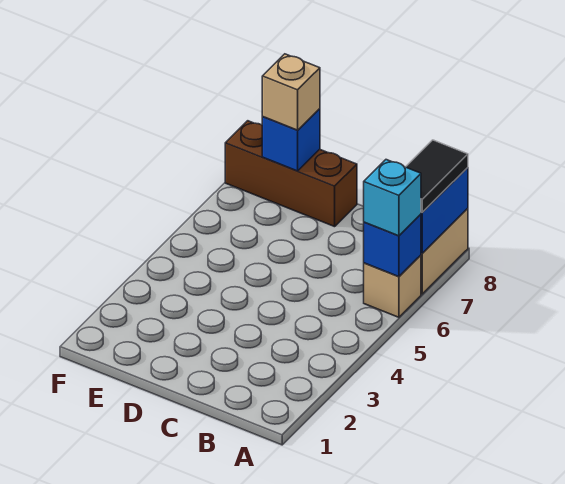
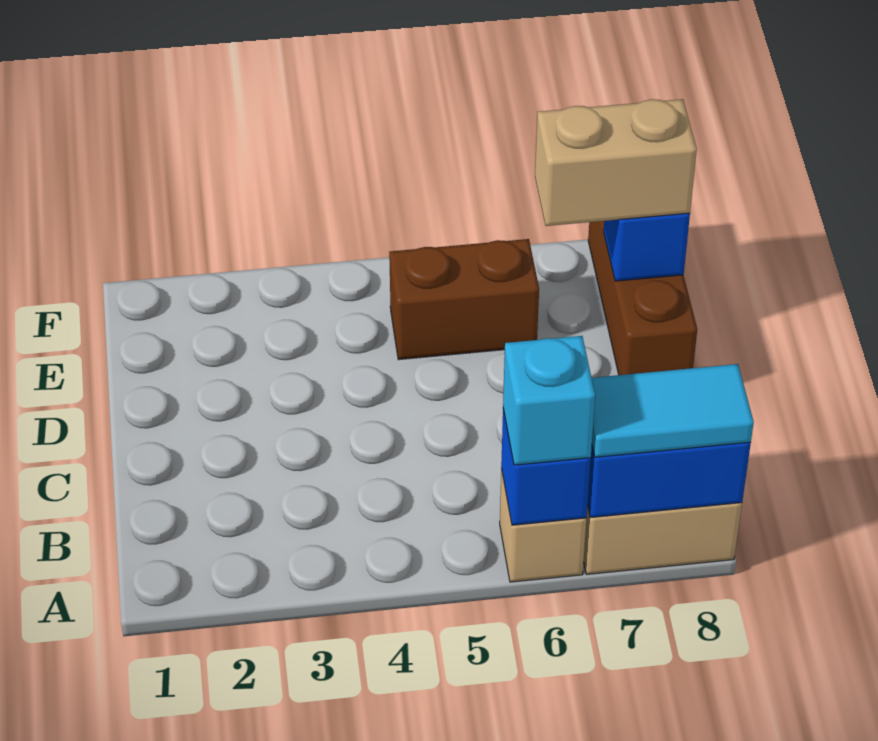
black 1x2 tile [406,140,468,212] -> cyan 1x2 tile [592,364,754,457]
none -> brown 1x2 brick [389,239,539,360]
tan 1x1 brick [262,54,320,130] -> tan 1x2 brick [535,99,697,226]

